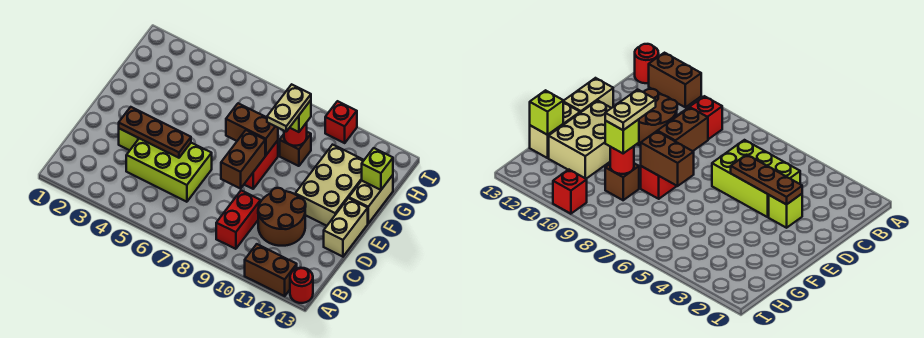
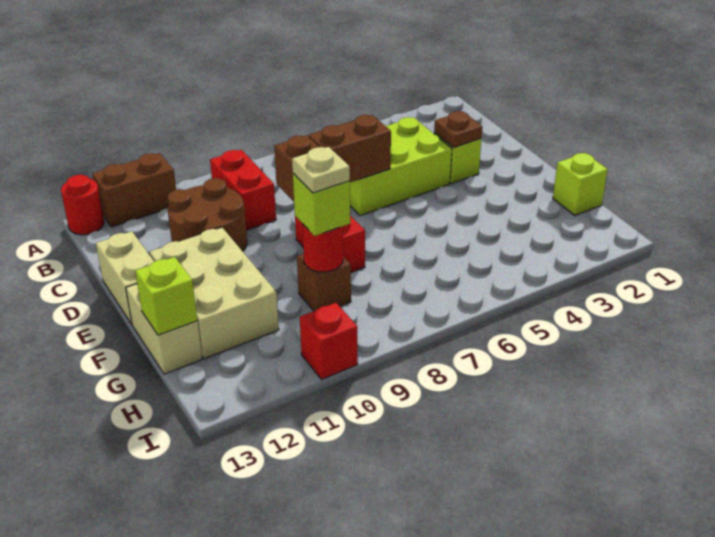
brown 1x3 plate [119,107,191,158] -> brown 1x1 plate [434,111,482,148]
brown 1x2 brick [226,103,278,155] -> brown 1x2 brick moved to [308,115,391,182]
tan 1x2 plate [267,84,311,131] -> tan 1x1 plate [292,147,350,193]
none -> lime 1x1 brick [553,153,608,215]

